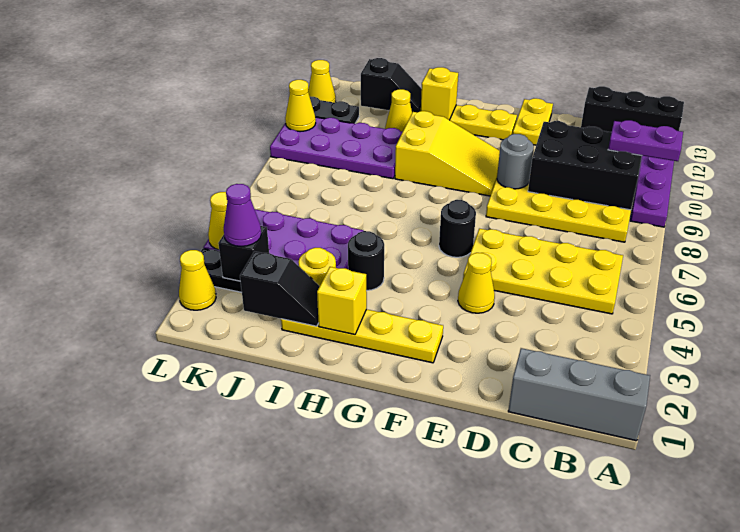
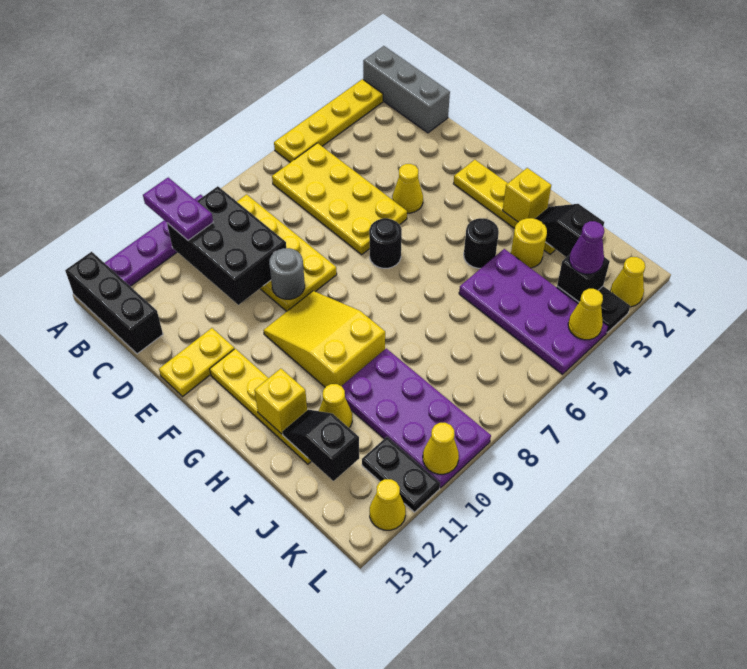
none -> yellow 1x4 plate [274,79,383,162]

